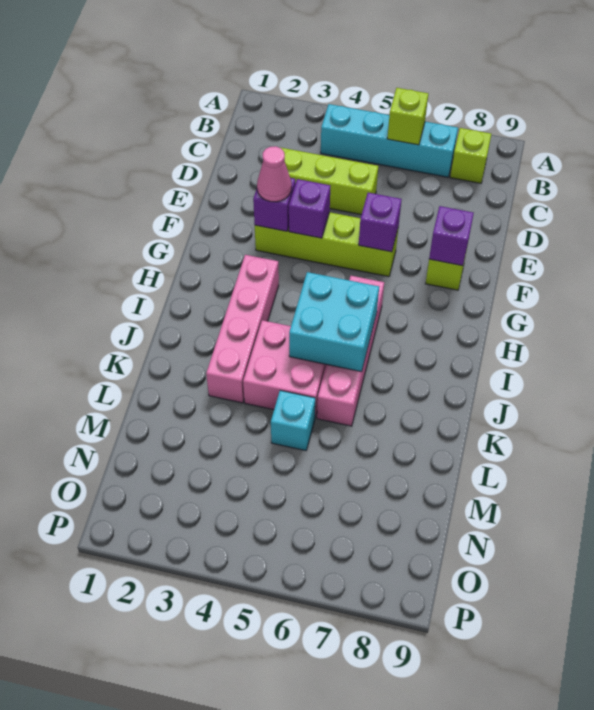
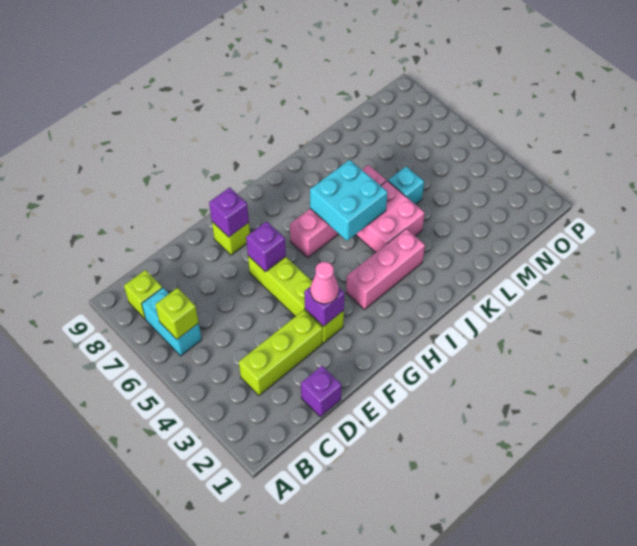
cyan 1x4 brick [321,104,458,177] -> cyan 1x2 brick [142,288,202,356]
lime 1x3 brick [280,147,378,215] -> lime 1x3 brick turned to [239,310,323,396]
purple 1x1 brick [289,179,330,238] -> purple 1x1 brick moved to [301,366,341,417]
pink 1x4 brick [206,255,279,403] -> pink 1x3 brick [346,229,425,310]

